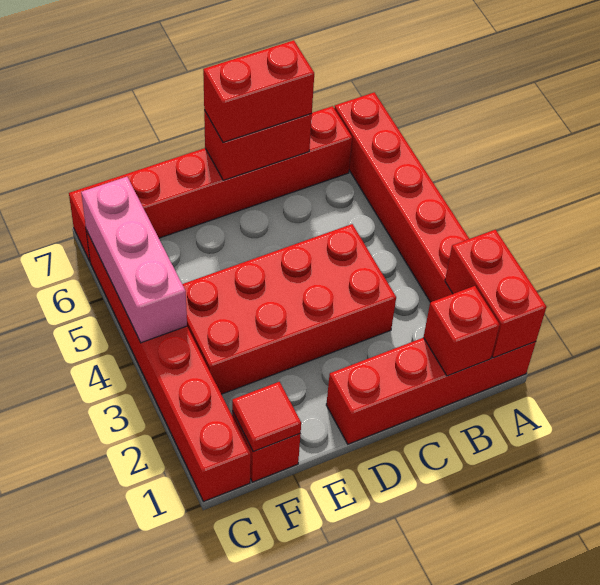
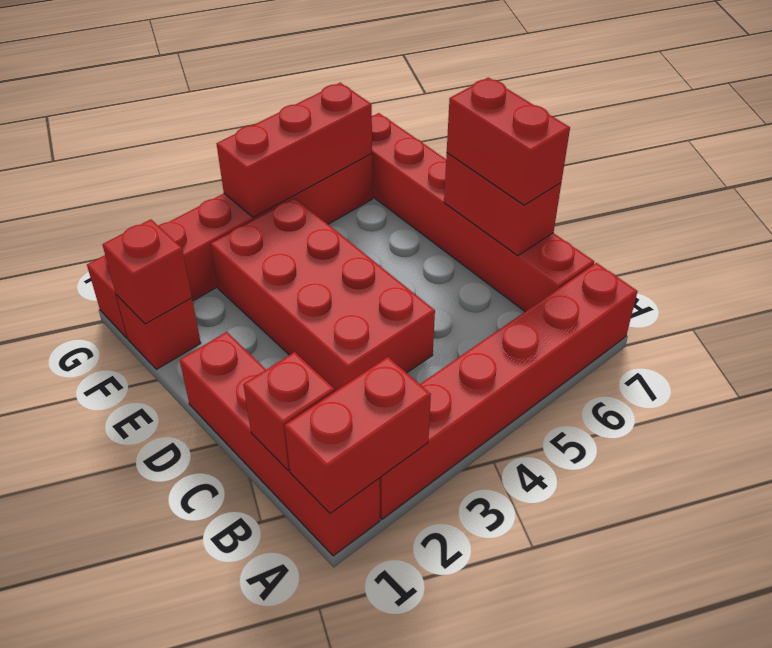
red 1x1 tile [232,382,301,452] -> red 1x1 brick [102,219,192,324]
pink 1x3 brick [81,177,187,343] -> red 1x3 brick [217,83,372,217]

